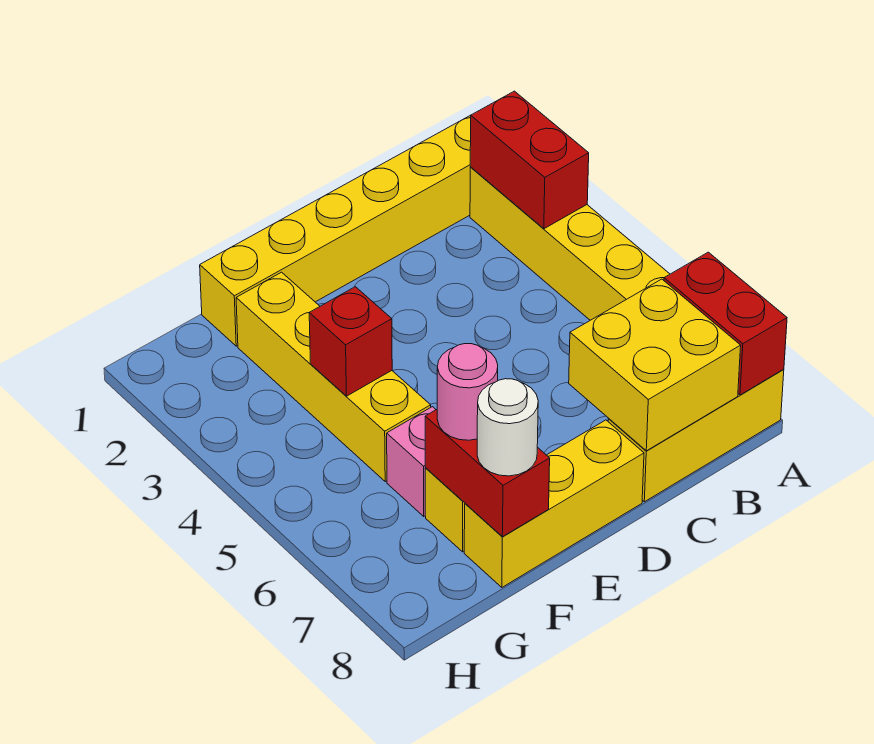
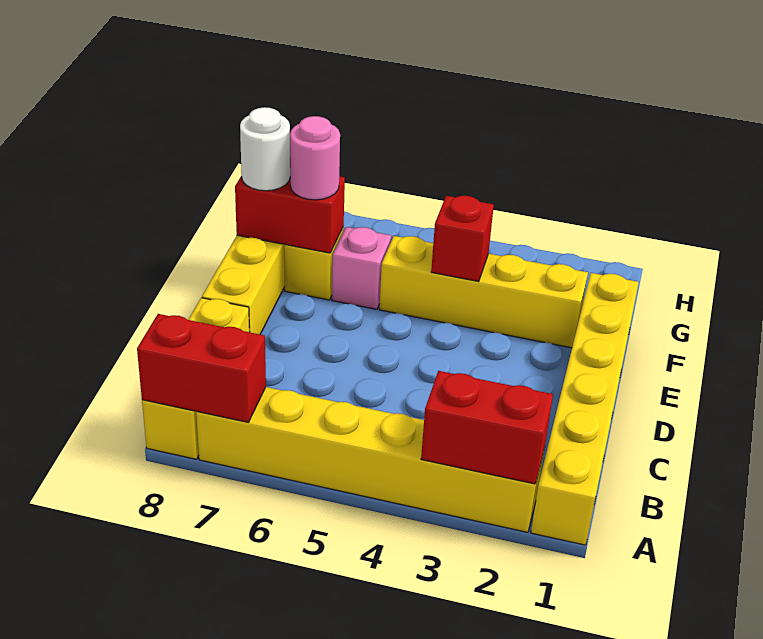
yellow 2x2 brick [569,279,741,451] -> none

